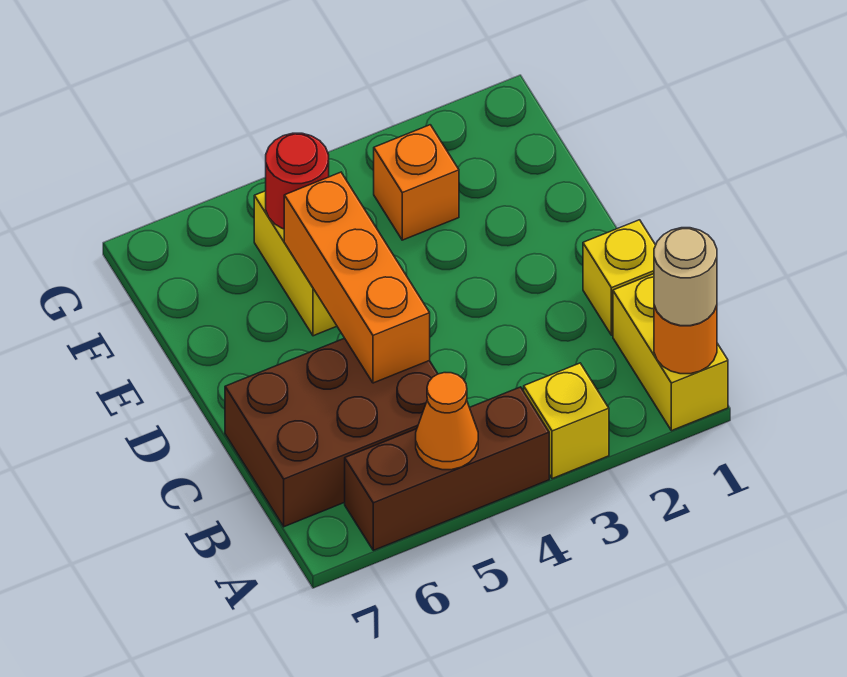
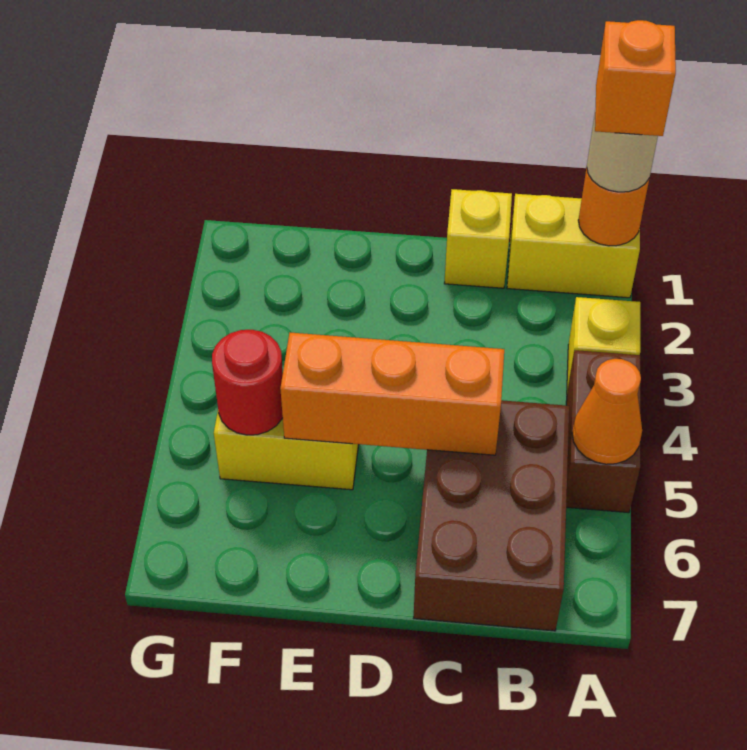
brown 1x3 brick [345,387,549,550] -> brown 1x2 brick [566,350,640,513]
orange 1x1 brick [374,125,459,240] -> orange 1x1 brick moved to [595,20,676,136]

